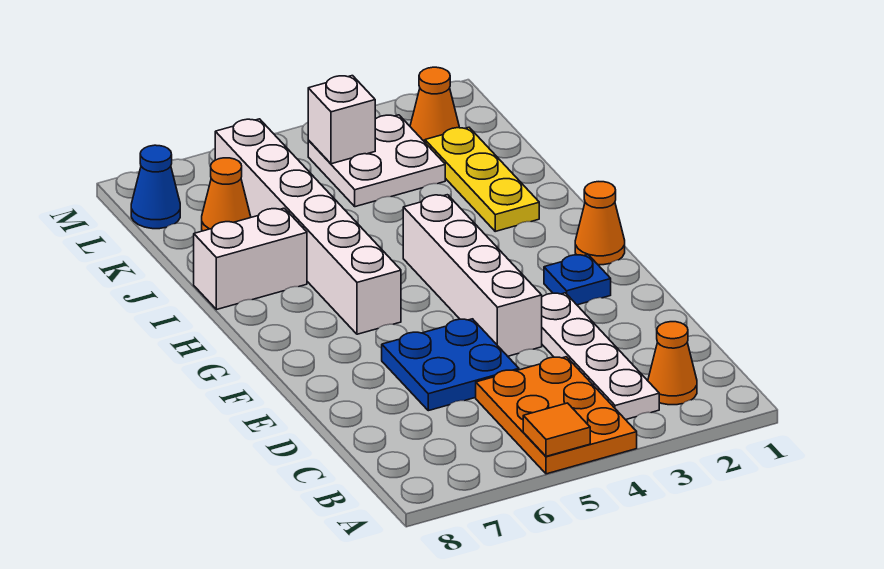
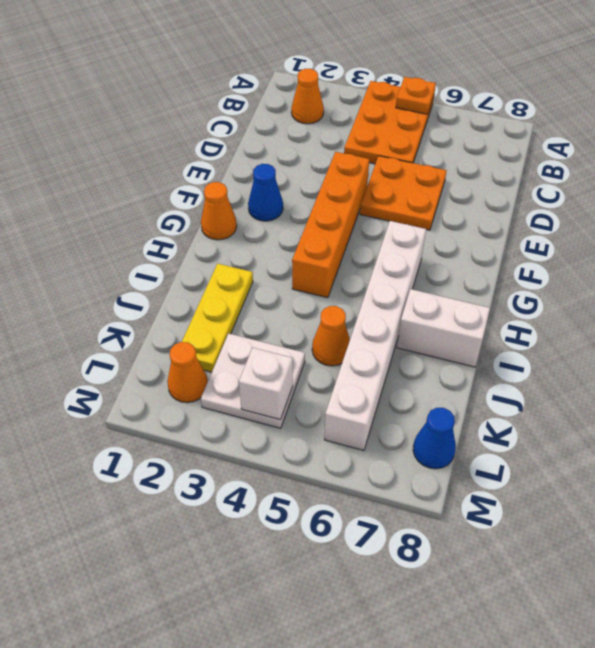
orange 1x1 tile [523,403,590,456] -> orange 1x1 plate [396,77,436,114]
white 1x4 plate [542,293,659,420] -> none
blue 2x2 plate [382,319,519,411] -> orange 2x2 plate [360,156,447,230]
white 1x4 brick [403,195,542,356] -> orange 1x4 brick [292,152,369,298]
blue 1x1 plate [544,255,611,305] -> blue 1x1 cone [248,164,283,221]
orange 1x1 cone [202,158,251,231] -> orange 1x1 cone moved to [312,306,350,366]

